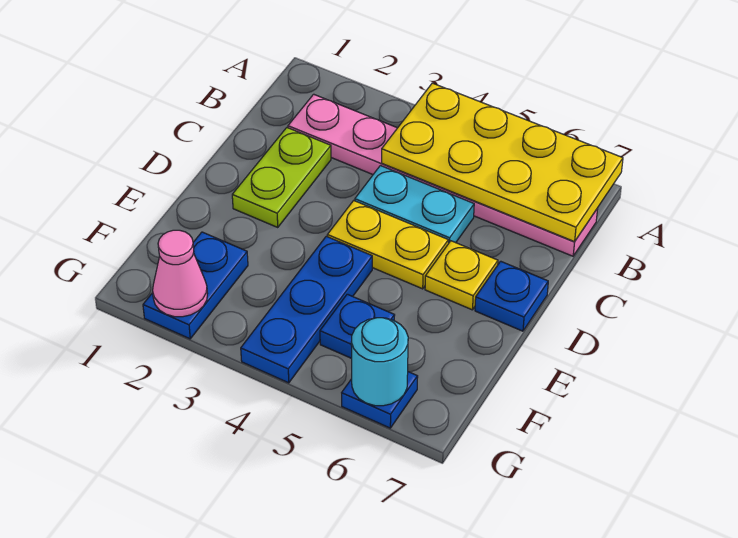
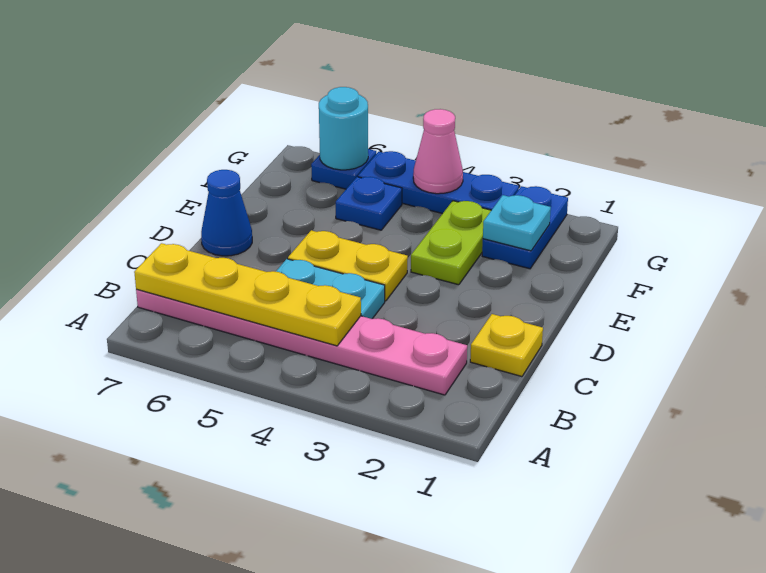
yellow 2x4 plate [382,83,623,242] -> yellow 1x4 plate [134,243,361,346]
lime 1x2 plate [232,128,331,227] -> lime 1x2 plate moved to [411,201,491,285]
yellow 1x1 plate [425,241,498,310] -> yellow 1x1 plate moved to [470,314,543,377]
blue 1x1 plate [475,261,548,331] -> blue 1x1 cone [201,170,252,256]
blue 1x3 plate [241,236,372,383] -> blue 1x3 plate turned to [358,151,519,214]
none -> cyan 1x1 plate [483,195,551,251]
pink 1x1 cone [153,230,207,317] -> pink 1x1 cone moved to [413,109,463,194]

